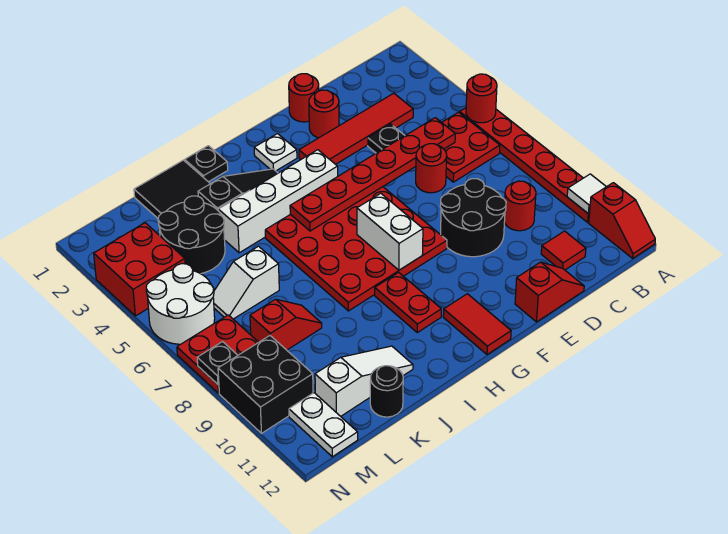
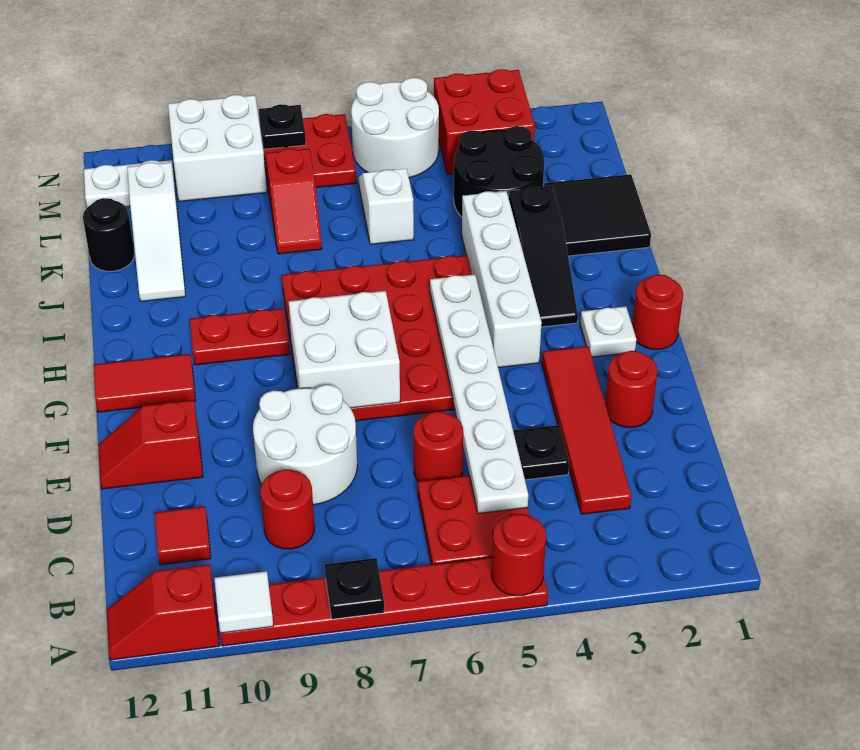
red 1x6 plate [290,118,455,231] -> white 1x6 plate [430,274,528,513]
black 2x2 round brick [440,179,506,257] -> white 2x2 round brick [253,385,357,505]
red 1x2 slope [515,262,584,322] -> red 1x2 slope turned to [98,400,203,489]
red 1x1 round brick [289,74,319,122] -> red 1x1 round brick moved to [632,274,683,349]
white 1x2 brick [357,193,423,270] -> white 2x2 brick [289,291,400,408]
black 1x1 plate [185,146,228,182] -> black 1x1 plate moved to [325,558,384,619]
black 2x2 brick [218,336,313,433] -> white 2x2 brick [168,95,267,201]

